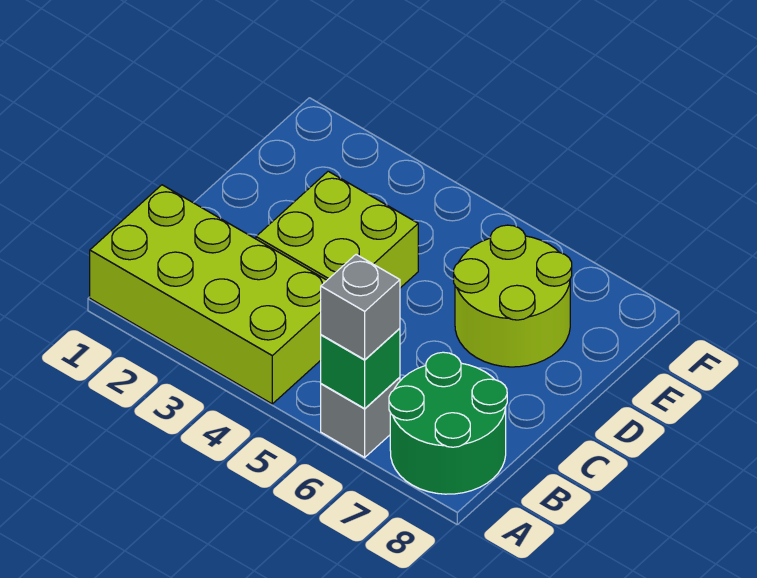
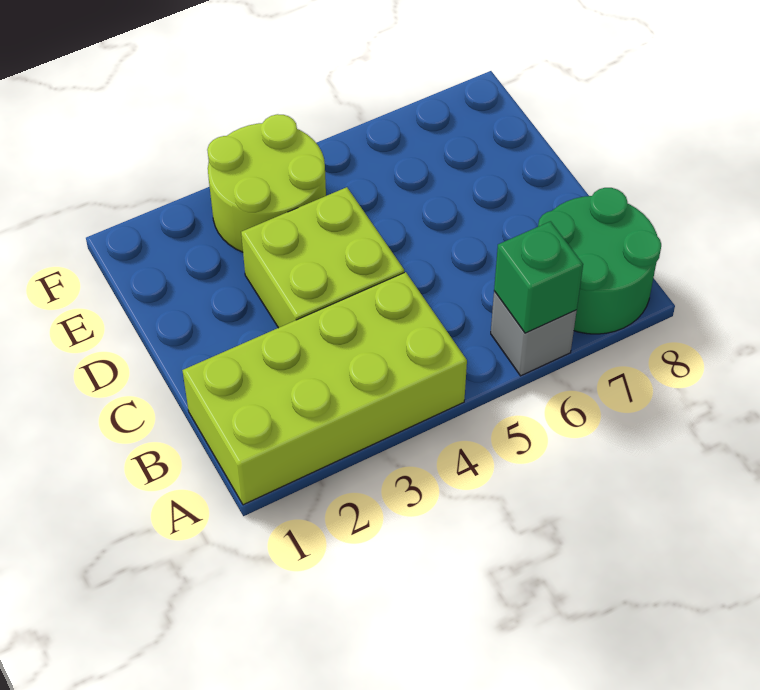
grey 1x1 brick [321,255,400,360] -> none
lime 2x2 round brick [454,225,572,367] -> lime 2x2 round brick moved to [207,114,326,252]

